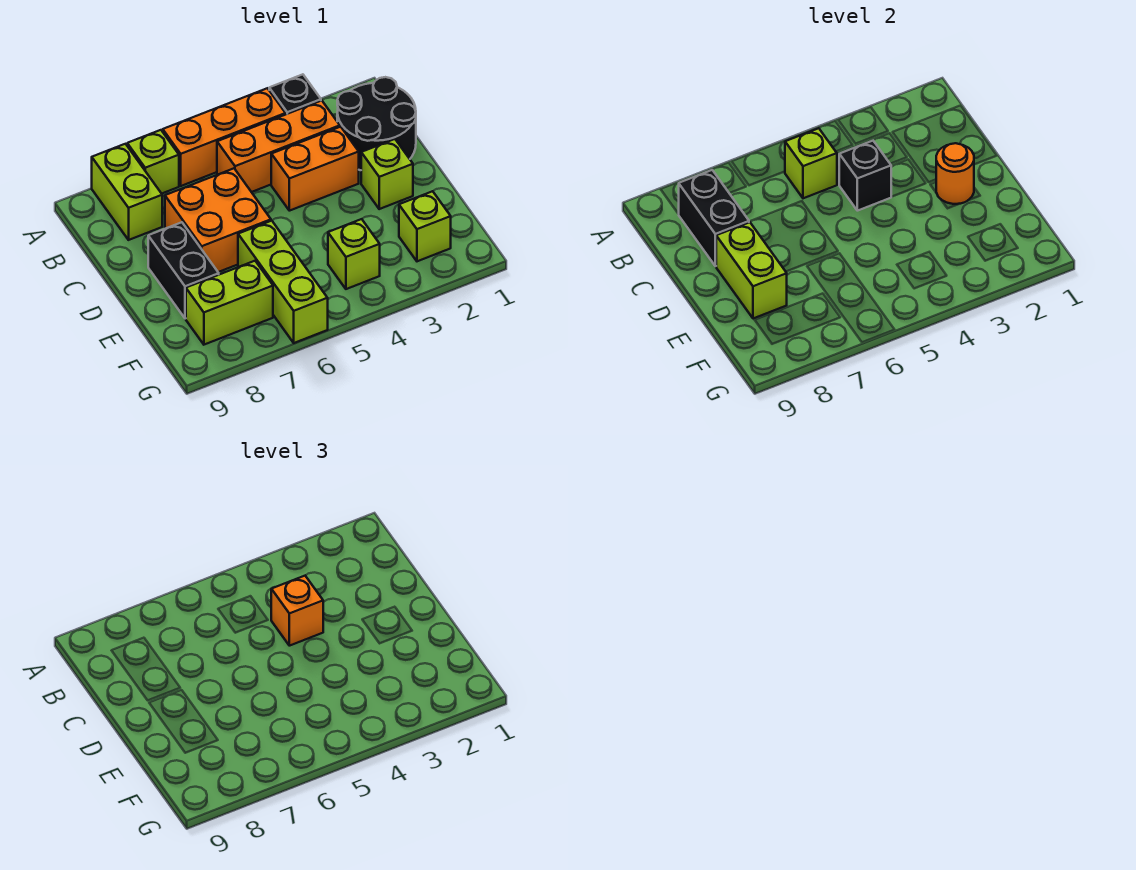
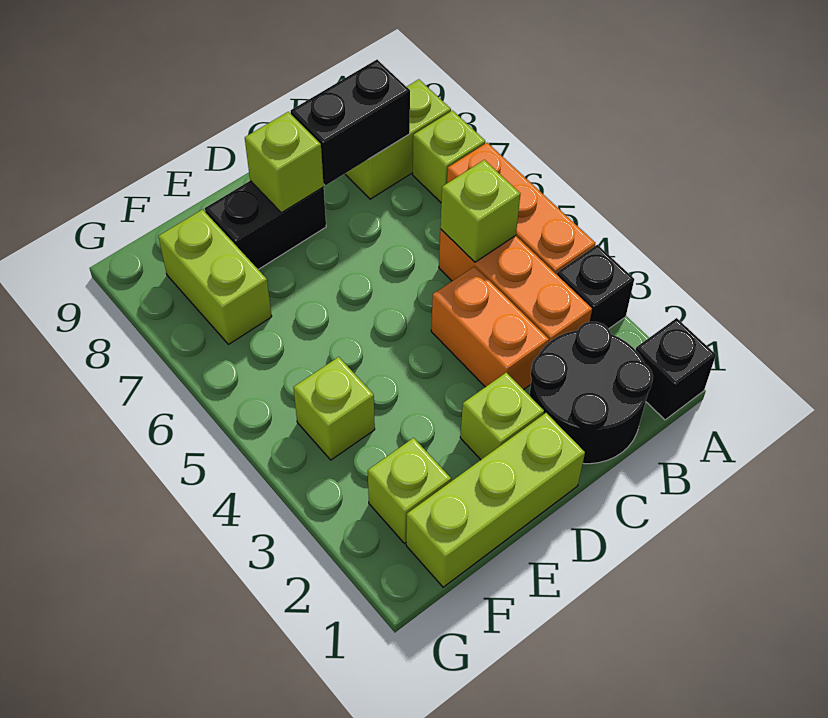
black 1x1 brick [839,141,891,211] -> black 1x1 brick moved to [636,318,716,420]
orange 1x1 brick [271,576,323,646] -> none
orange 2x2 brick [165,168,271,272] -> none
orange 1x1 round brick [936,143,974,204] -> none
lime 1x2 brick [716,222,787,319] -> lime 1x1 brick [245,112,324,213]
lime 1x3 brick [238,221,328,343] -> lime 1x3 brick moved to [406,413,585,587]

